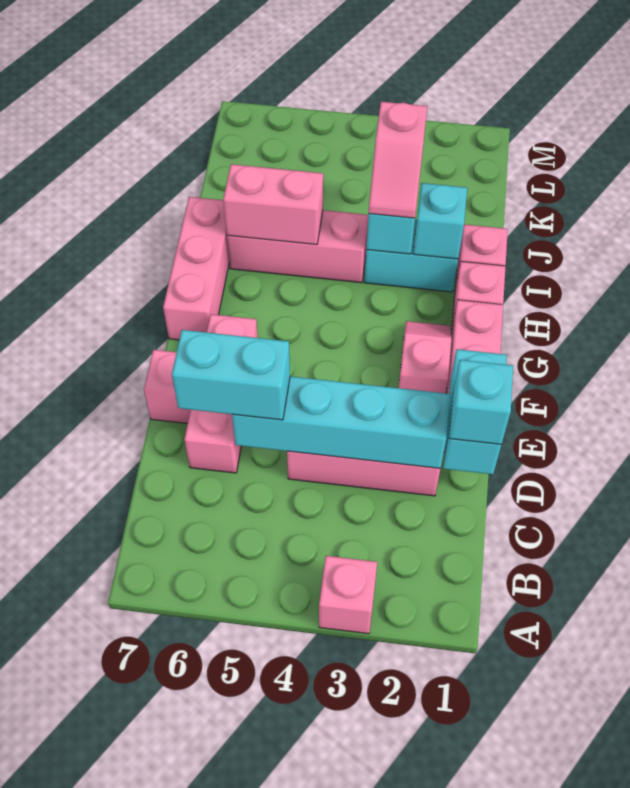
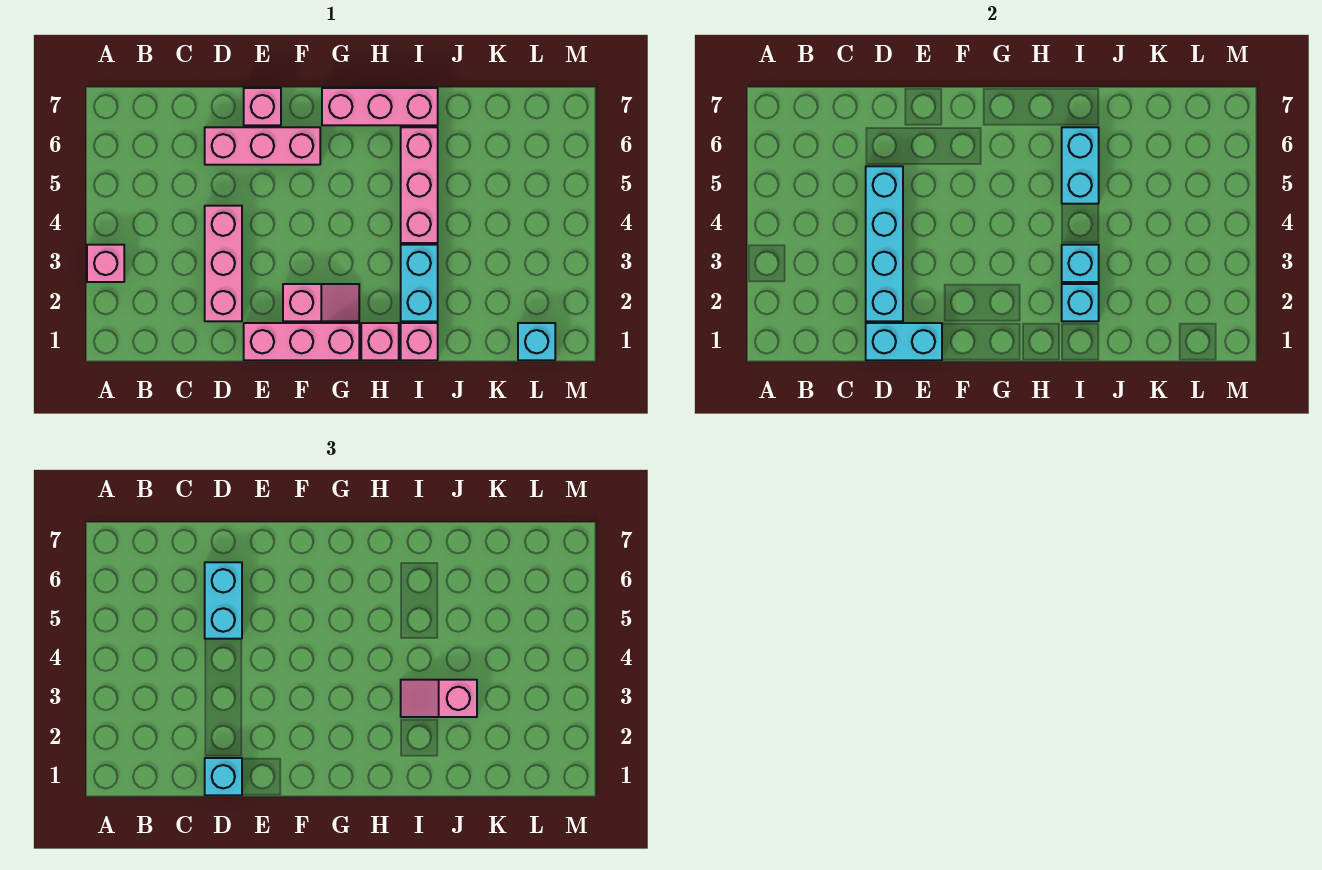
pink 1x2 brick [223,164,323,244] -> cyan 1x2 brick [1062,127,1099,204]
none -> cyan 1x1 brick [518,323,555,360]

